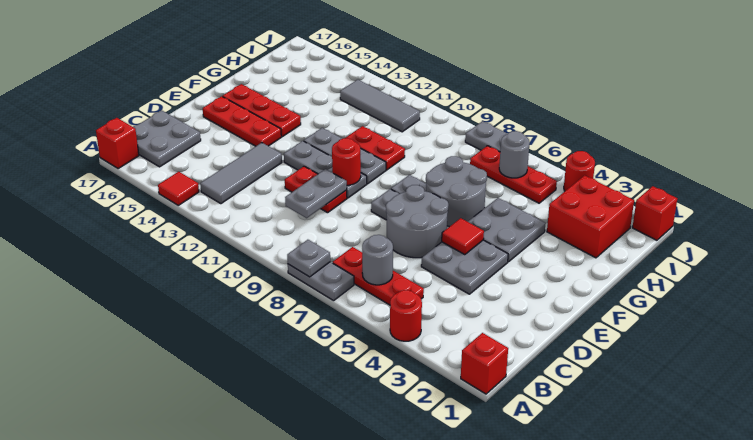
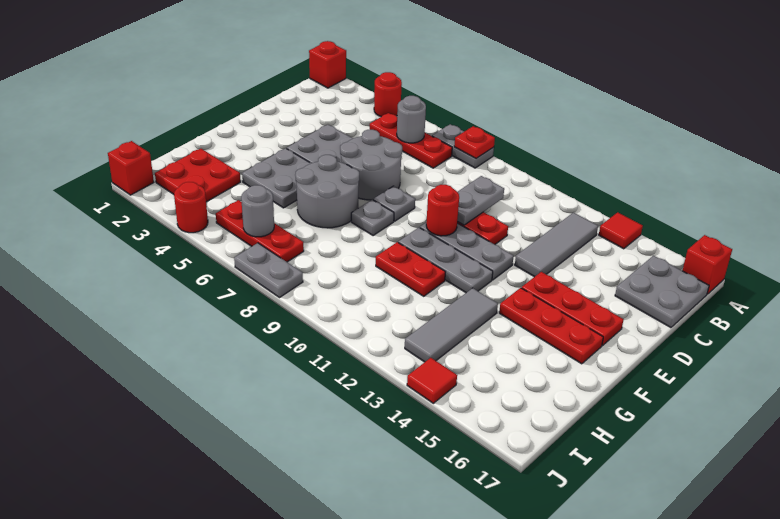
grey 1x1 plate [287,240,330,277] -> red 1x1 plate [454,126,495,158]
red 1x1 tile [442,218,484,255] -> red 1x1 tile moved to [407,358,457,403]
red 2x2 brick [547,175,634,258] -> red 2x2 plate [155,149,241,202]
grey 1x3 tile [340,80,420,132] -> grey 1x3 tile turned to [405,288,498,362]

